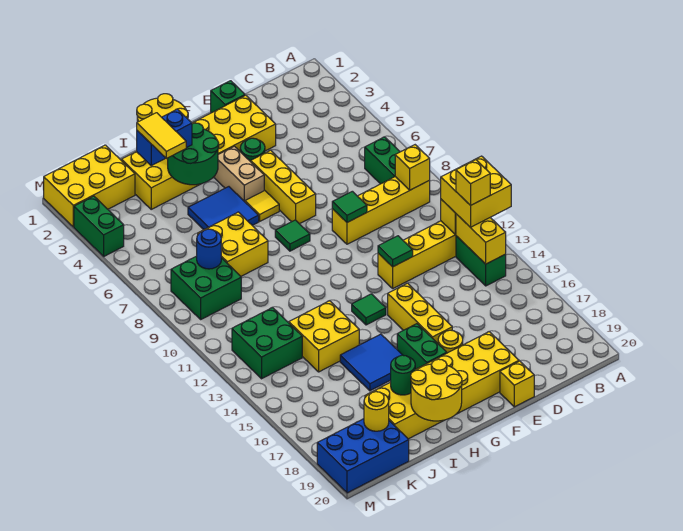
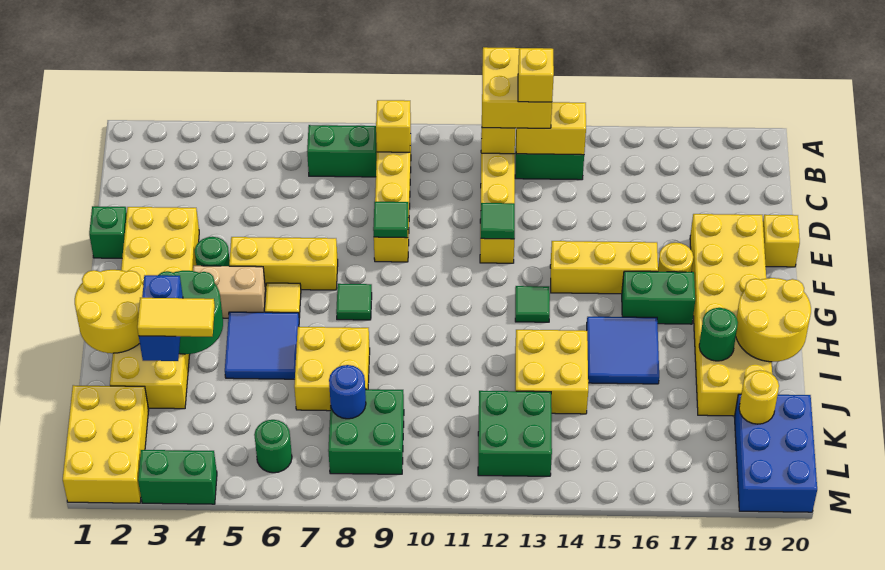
none -> green 1x1 round brick [254,420,292,473]

